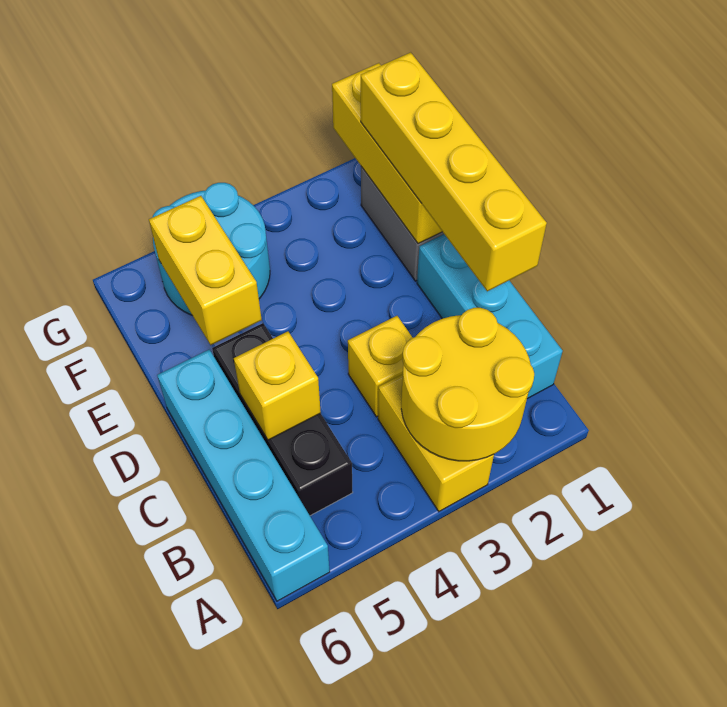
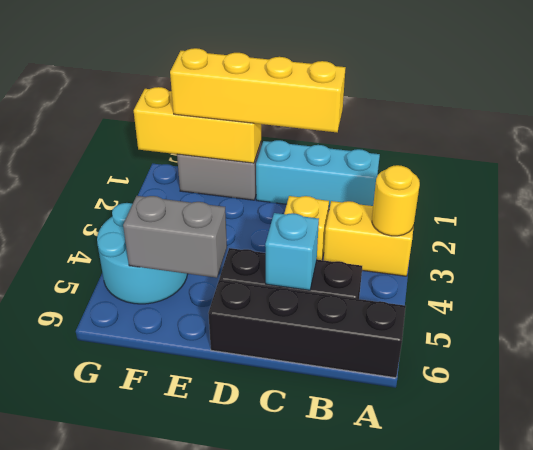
yellow 2x2 round brick [401,308,534,461] -> yellow 1x1 round brick [372,165,420,236]
cyan 1x4 brick [157,350,330,601] -> black 1x4 brick [208,280,406,378]
yellow 1x1 brick [234,331,321,440] -> cyan 1x1 brick [265,213,319,290]
yellow 1x2 brick [149,196,262,345] -> grey 1x2 brick [123,196,227,278]

